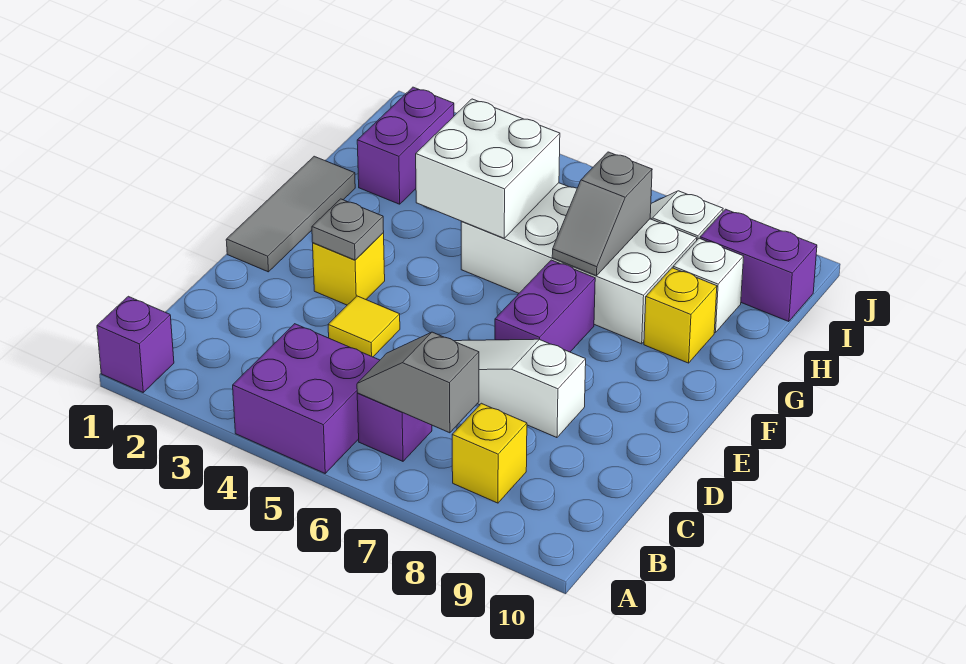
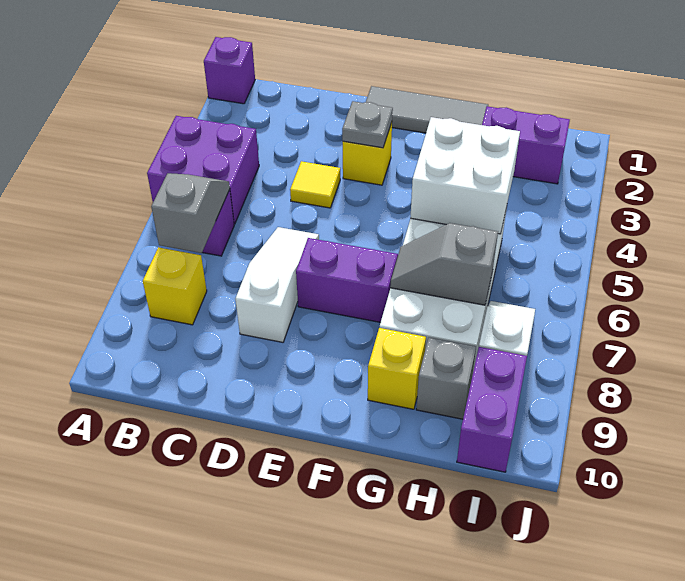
white 1x1 brick [673,238,744,333] -> grey 1x1 brick [416,337,476,419]

